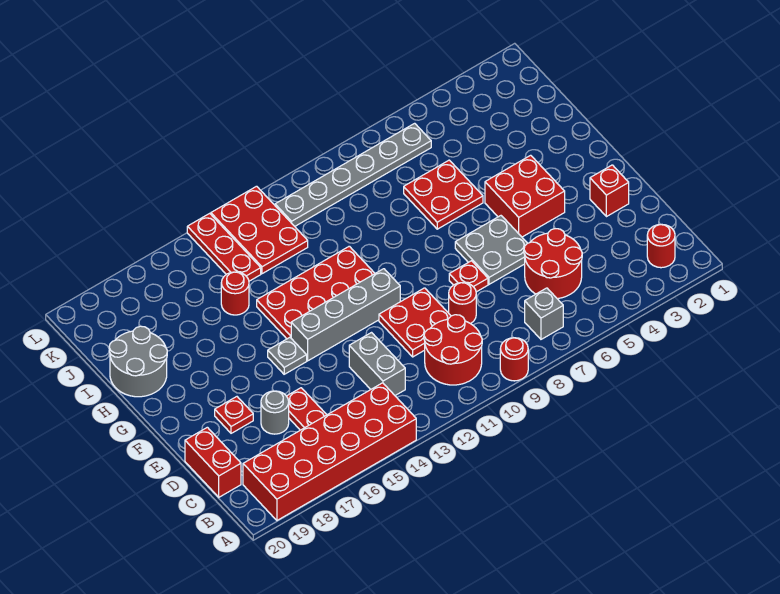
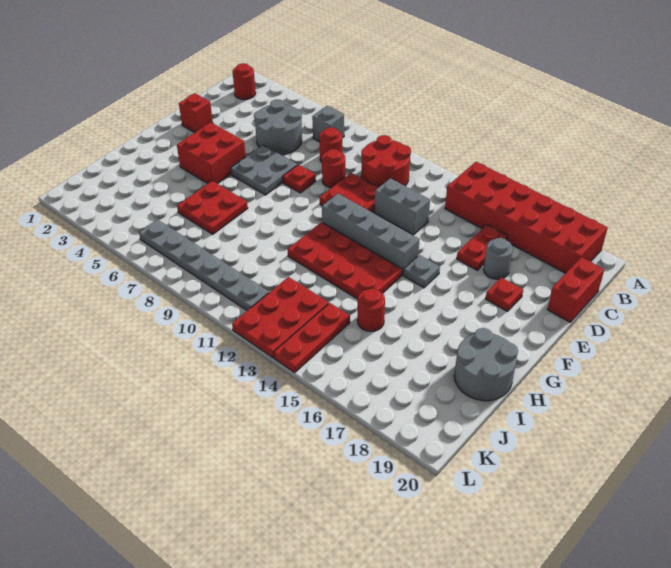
red 1x1 round brick [500,338,528,381] -> red 1x1 round brick moved to [319,127,342,162]
red 2x2 round brick [524,229,582,299] -> grey 2x2 round brick [254,100,302,155]
grey 1x2 brick [349,333,405,395] -> grey 1x2 brick turned to [374,178,430,235]

